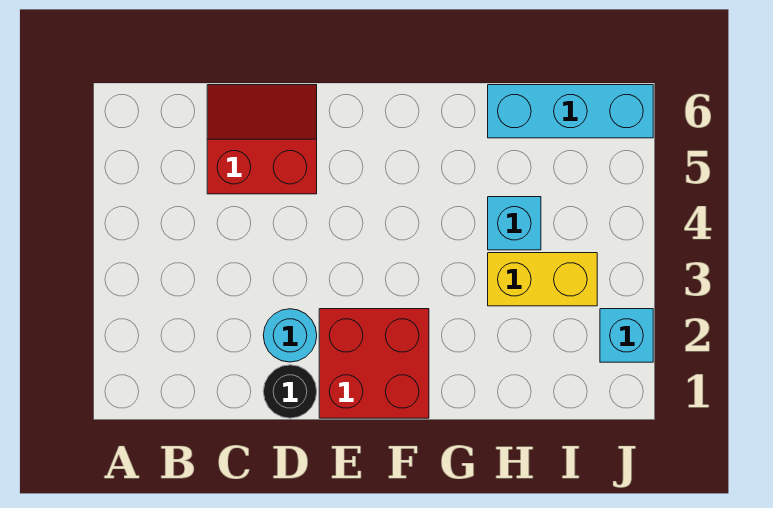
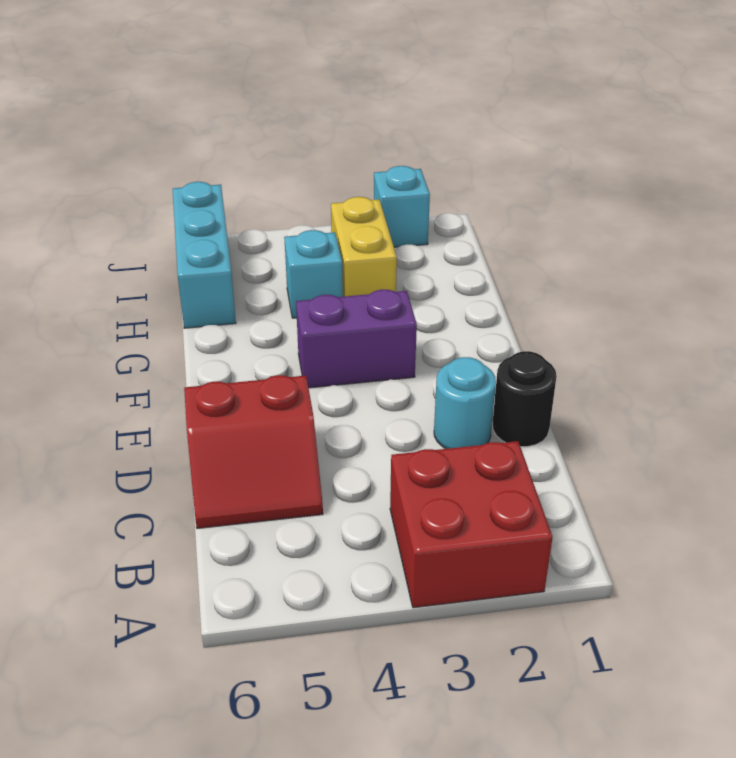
red 2x2 slope [207,85,317,194] -> red 2x2 slope turned to [184,375,323,528]
red 2x2 brick [319,309,429,418] -> red 2x2 brick moved to [390,441,553,608]
none -> purple 1x2 brick [296,289,417,388]

